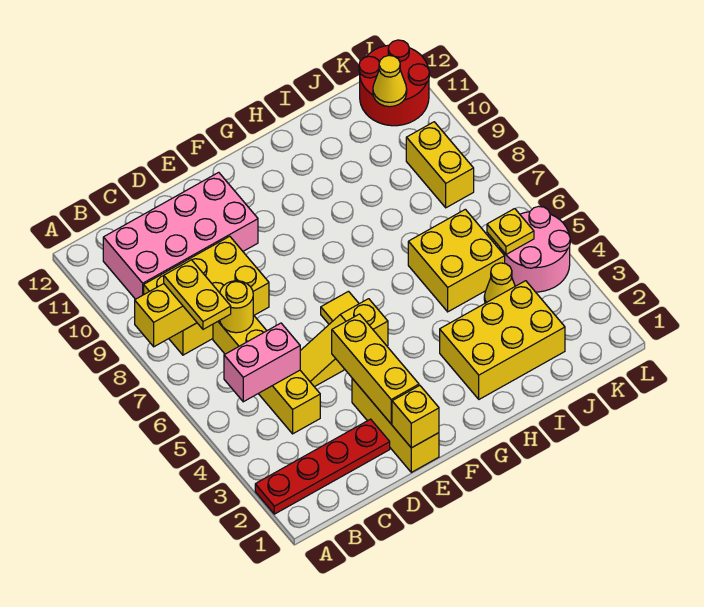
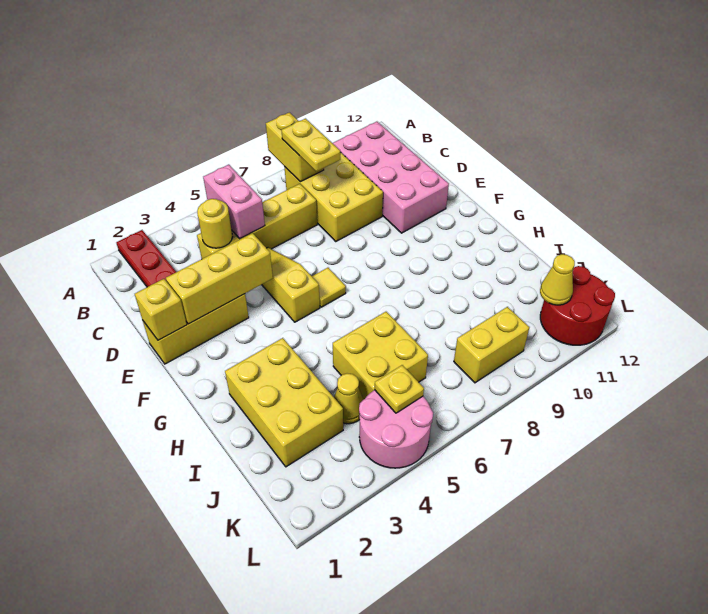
yellow 1x2 plate [164,260,231,329] -> yellow 1x2 plate turned to [281,119,340,172]
yellow 1x1 round brick [220,281,253,333] -> yellow 1x1 round brick moved to [197,199,232,248]

